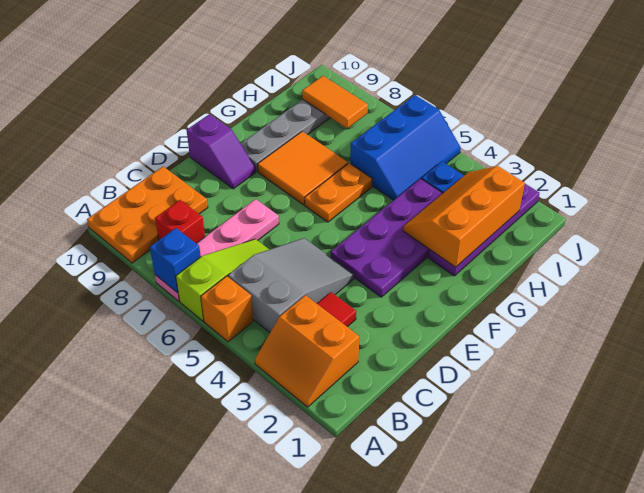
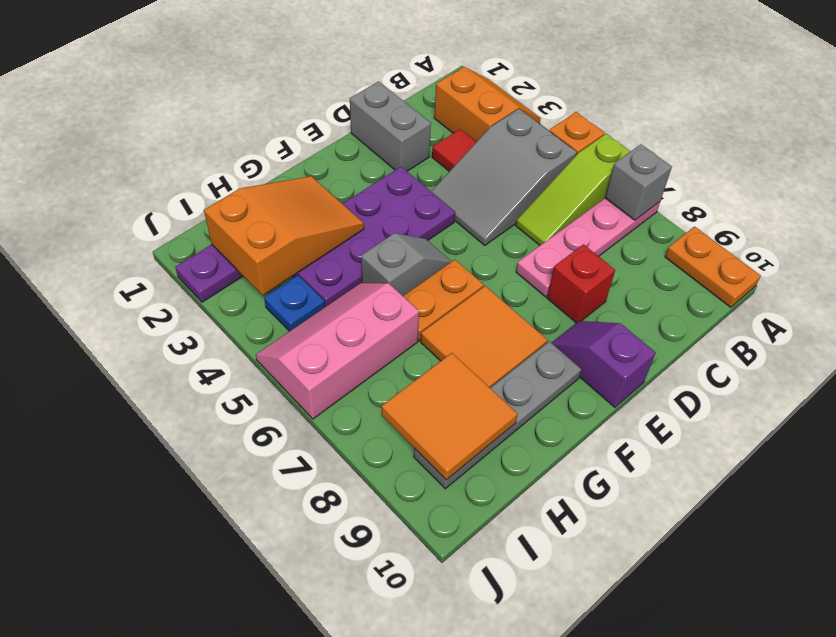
blue 1x1 brick [150,228,201,293] -> grey 1x1 brick [605,145,672,220]
orange 2x3 plate [87,166,208,263] -> orange 1x2 plate [665,227,761,307]
red 1x1 brick [155,200,205,243] -> red 1x1 brick moved to [547,244,615,323]
none -> grey 1x2 brick [350,81,431,171]
none -> grey 1x2 slope [361,233,452,296]
orange 2x3 slope [403,166,525,267] -> orange 2x3 slope turned to [204,176,364,295]
blue 2x3 slope [350,95,461,200] -> pink 2x3 slope [256,283,419,419]
orange 1x2 tile [302,76,368,128] -> orange 2x2 tile [382,353,518,480]

